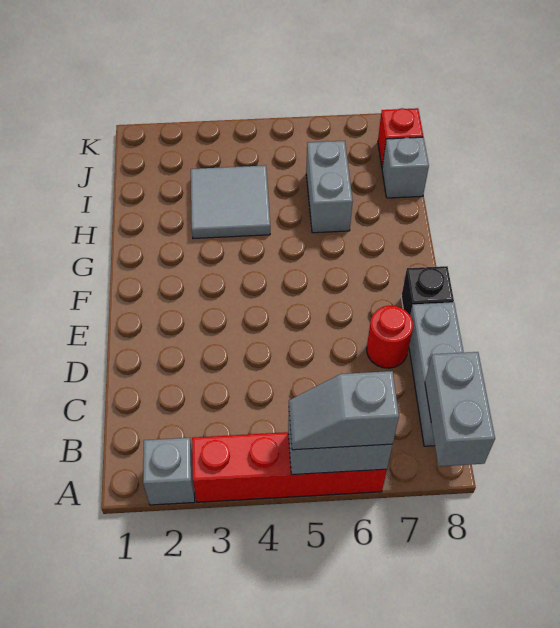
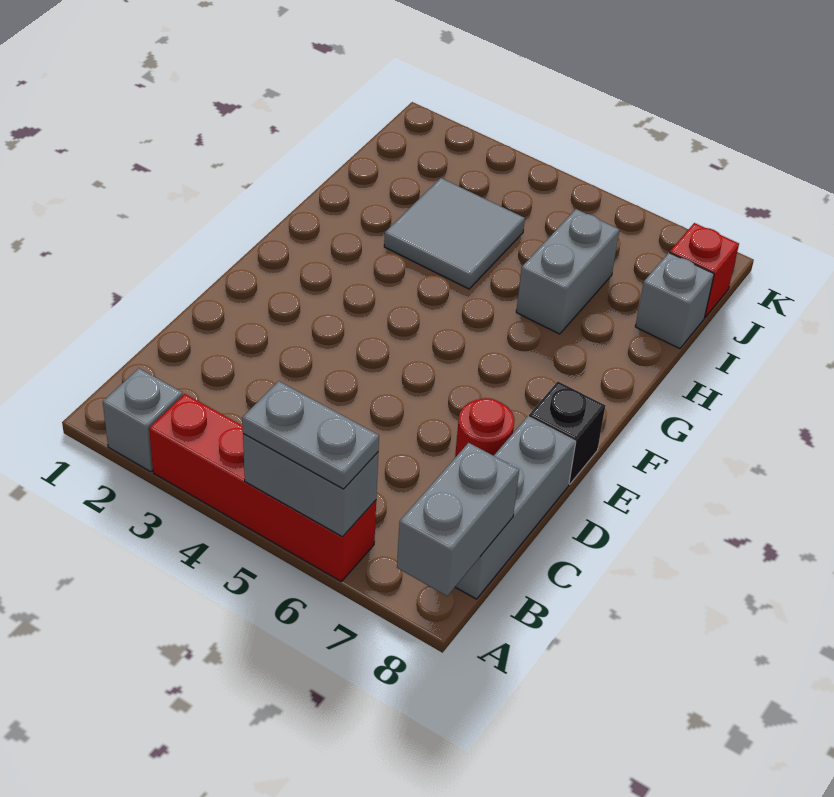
grey 1x2 slope [289,371,399,450] -> grey 1x2 plate [242,381,379,489]

